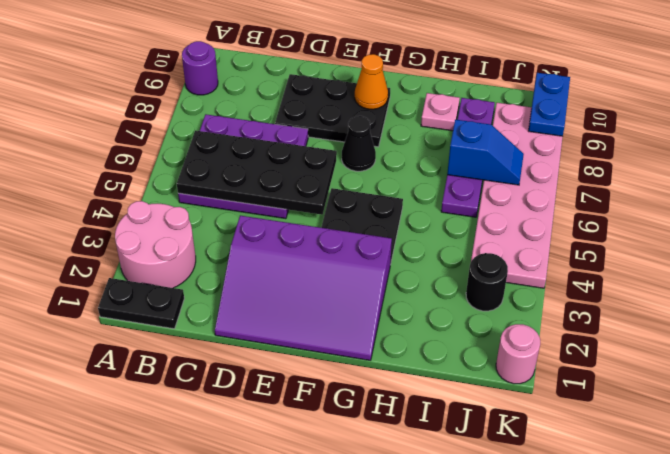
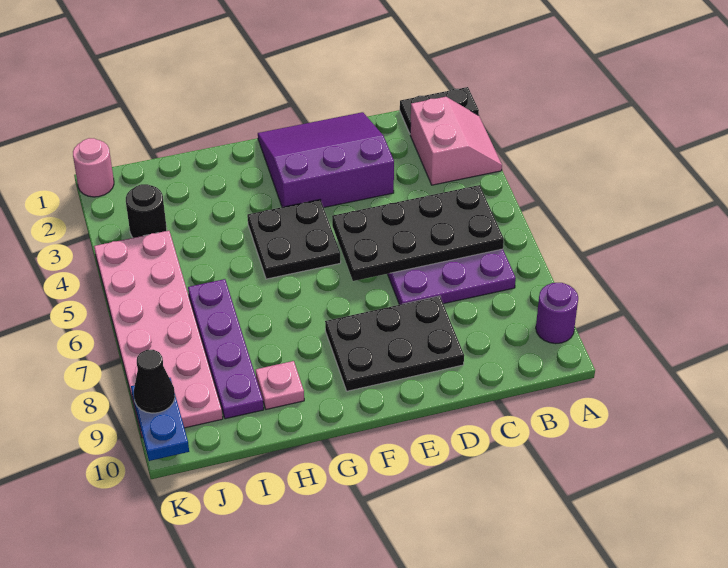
pink 2x2 round brick [115,201,196,288] -> pink 2x2 slope [410,97,502,185]
purple 3x4 slope [215,216,392,360] -> purple 3x3 slope [258,112,394,208]
black 1x1 cone [342,116,376,171] -> black 1x1 cone moved to [134,350,175,413]
orange 1x1 cone [355,54,388,109] -> none
blue 1x2 slope [447,120,524,185] -> none

